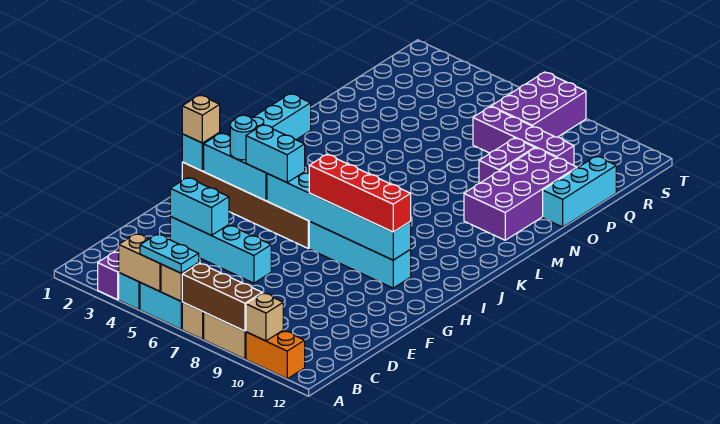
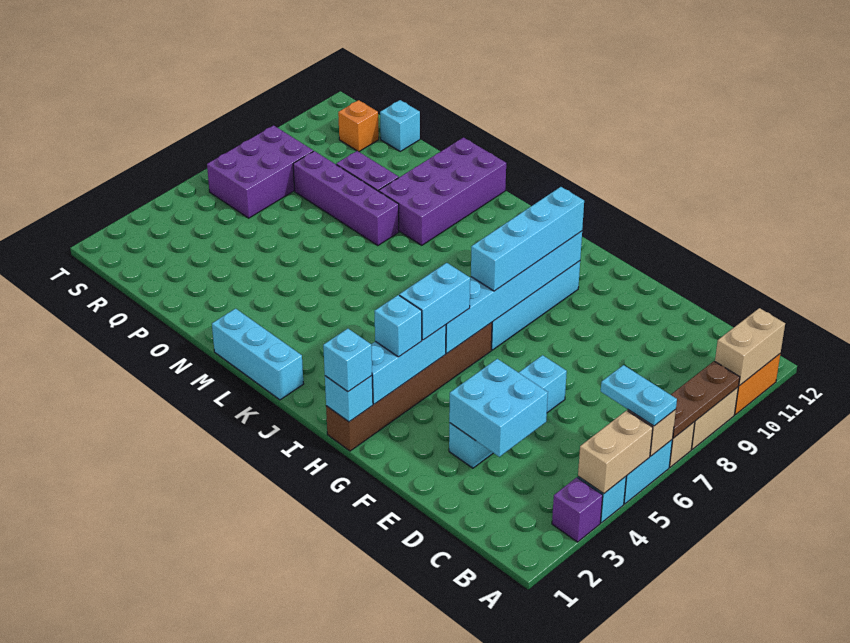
cyan 1x2 plate [140,234,199,273] -> cyan 1x2 plate turned to [601,365,677,426]
brown 1x3 brick [182,263,262,331] -> brown 1x3 plate [671,361,740,438]
tan 1x1 brick [246,293,283,341] -> tan 1x2 brick [715,308,785,386]
cyan 1x2 brick [170,178,229,235] -> cyan 2x2 brick [449,359,548,457]
tan 1x1 brick [182,95,220,143] -> cyan 1x1 brick [323,329,372,392]
cyan 1x1 round brick [230,115,257,160] -> cyan 1x1 brick [374,295,422,357]
red 1x4 brick [309,154,411,232] -> cyan 1x4 brick [471,187,584,291]
purple 2x4 brick [464,148,577,240] -> purple 2x4 brick turned to [379,138,506,245]
cyan 1x3 brick [543,156,616,227] -> cyan 1x1 brick [380,100,420,151]
purple 1x4 brick [473,107,574,165] -> purple 1x4 brick turned to [293,151,399,246]
purple 2x3 brick [491,72,586,137] -> purple 2x3 brick turned to [207,125,313,218]
none -> orange 1x1 brick [338,100,379,152]

